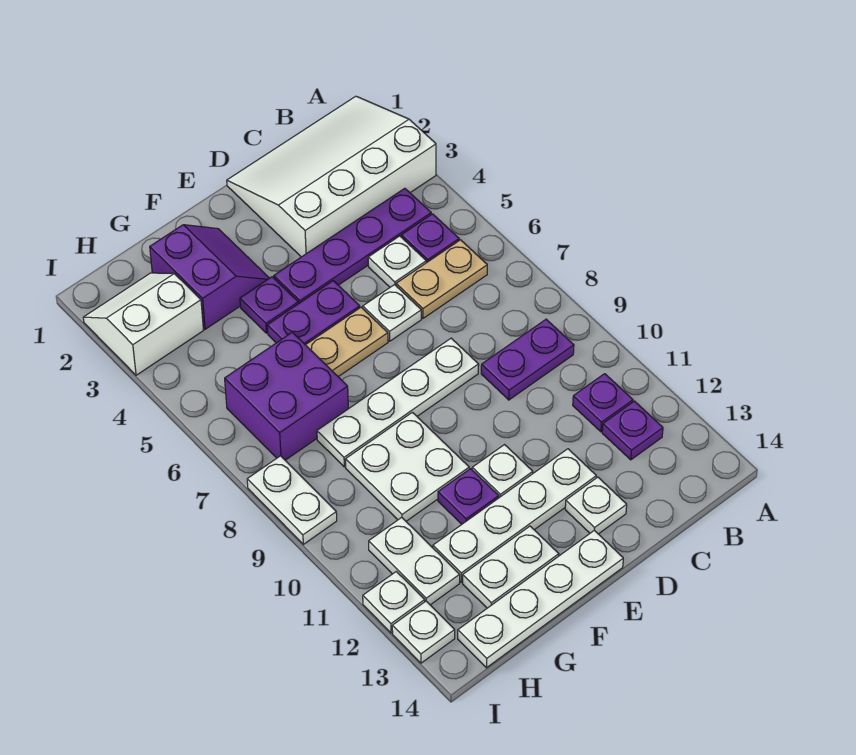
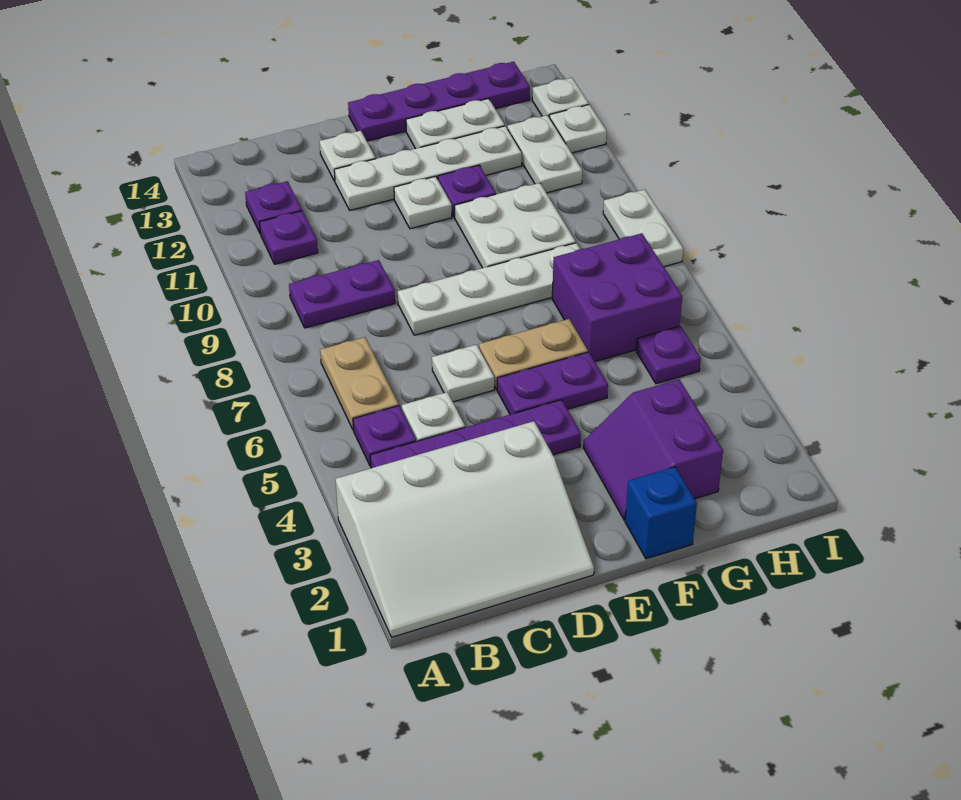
tan 1x2 plate [396,240,487,318] -> tan 1x2 plate turned to [320,337,399,430]
white 1x4 plate [458,530,623,668] -> purple 1x4 plate [348,62,530,141]
none -> blue 1x1 brick [625,467,697,559]
purple 1x1 plate [240,277,298,333] -> purple 1x1 plate moved to [636,326,701,384]
white 2x2 slope [83,273,204,375] -> none

